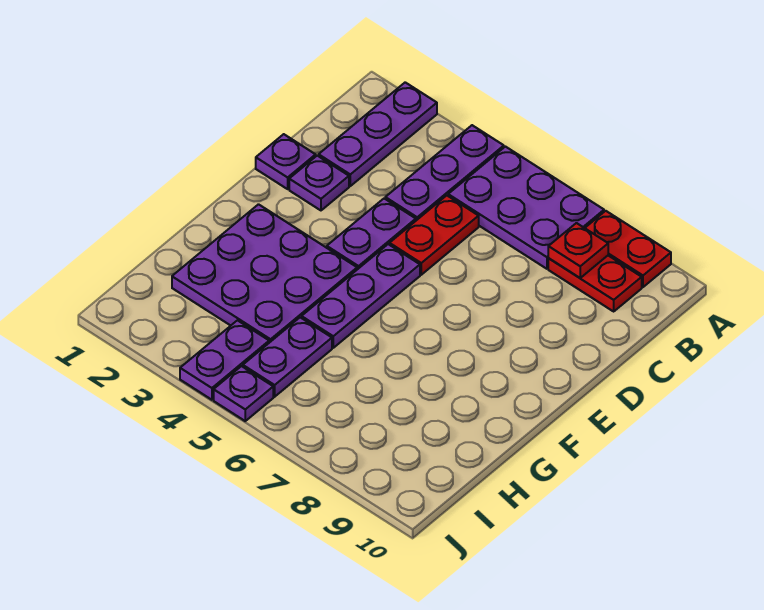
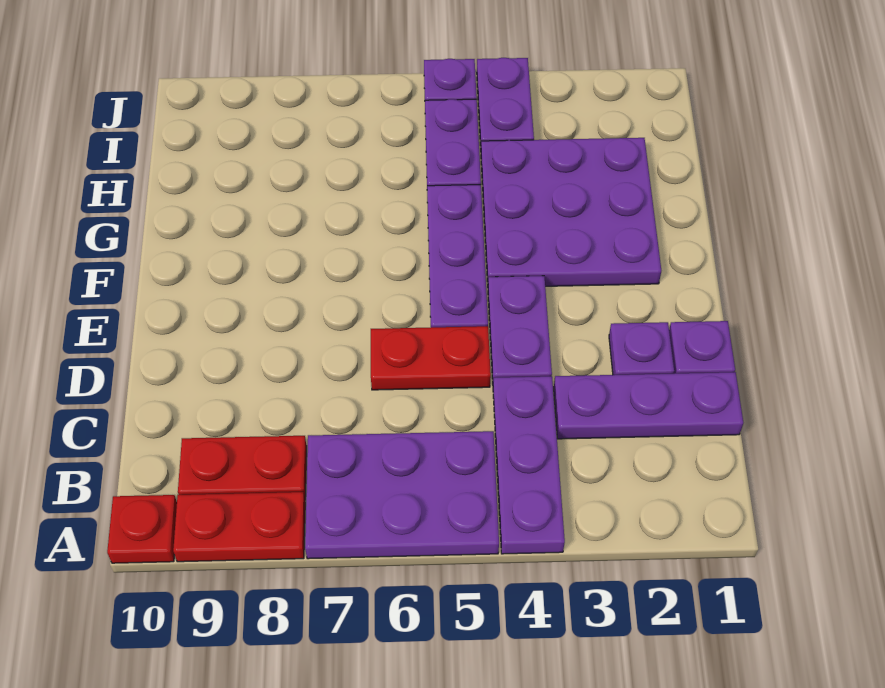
purple 1x3 plate [319,82,437,186] -> purple 1x3 plate turned to [554,372,743,439]
red 1x1 plate [548,223,608,278] -> red 1x1 plate moved to [107,495,177,563]
red 1x2 plate [390,195,479,275] -> red 1x2 plate turned to [371,326,491,390]

